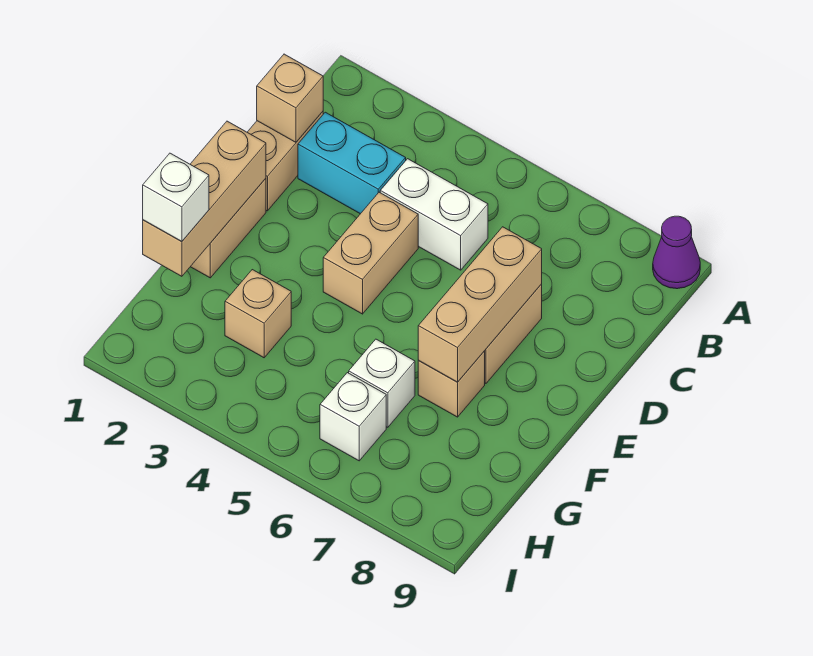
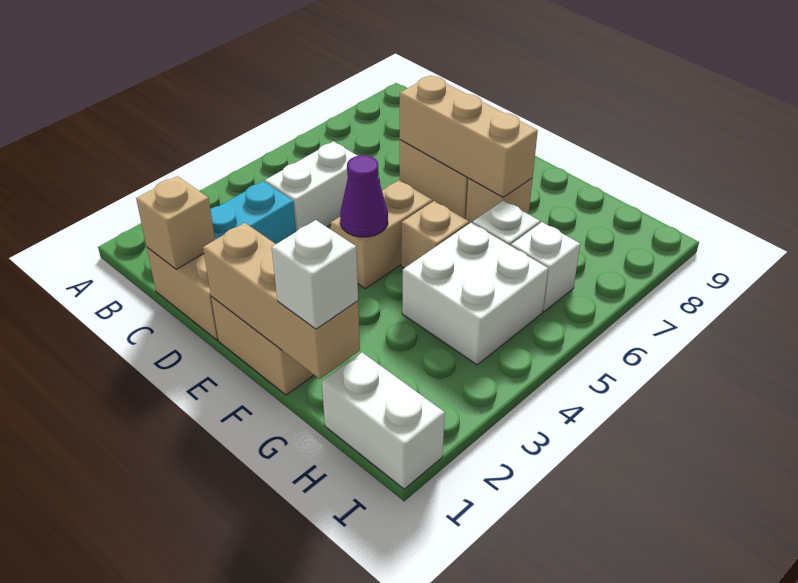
purple 1x1 cone [653,216,700,289] -> purple 1x1 cone moved to [340,155,388,237]
tan 1x2 brick [323,192,418,314] -> tan 1x2 brick turned to [331,180,432,289]
tan 1x1 brick [225,270,291,358] -> tan 1x1 brick moved to [401,201,469,268]
none -> white 2x2 brick [402,223,548,365]
none -> white 1x2 brick [322,353,445,489]

